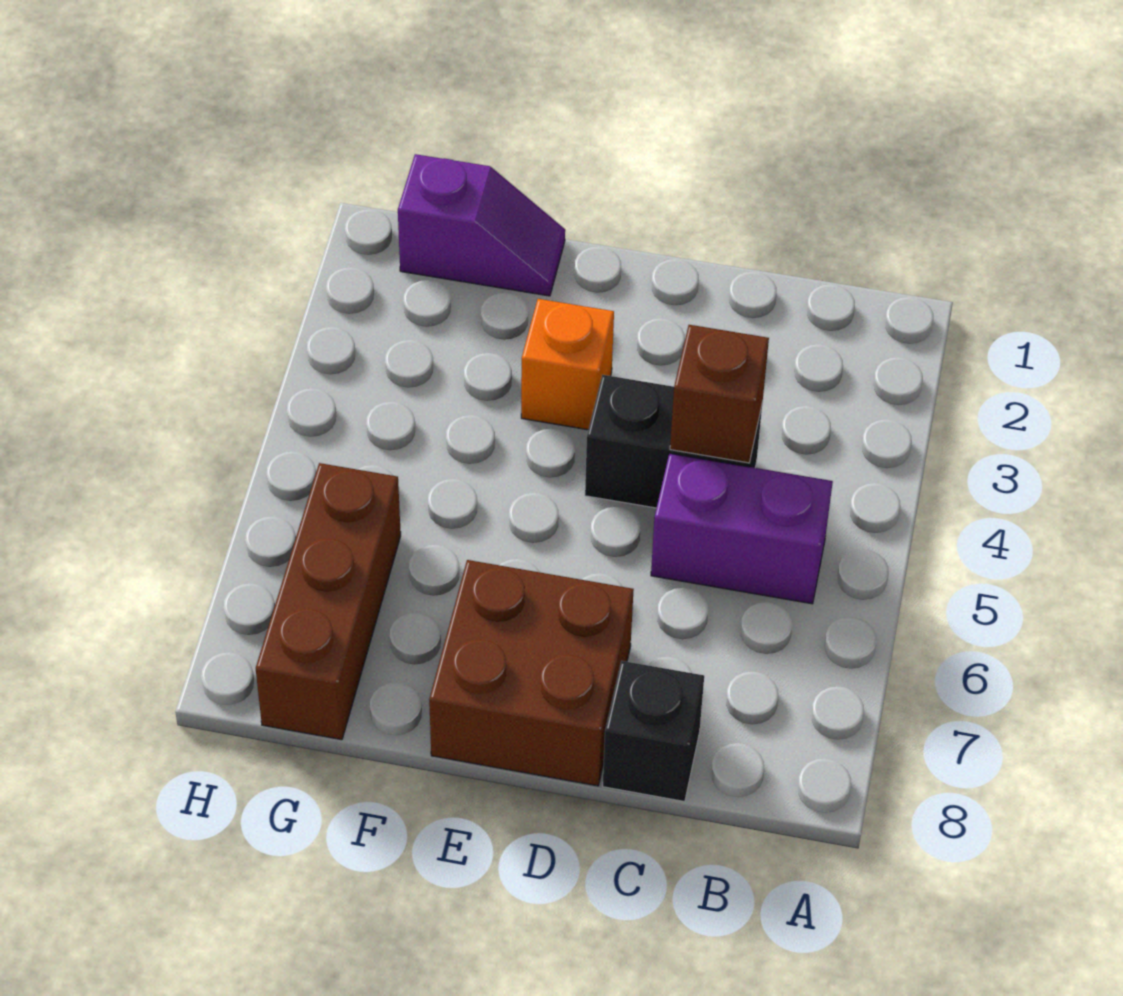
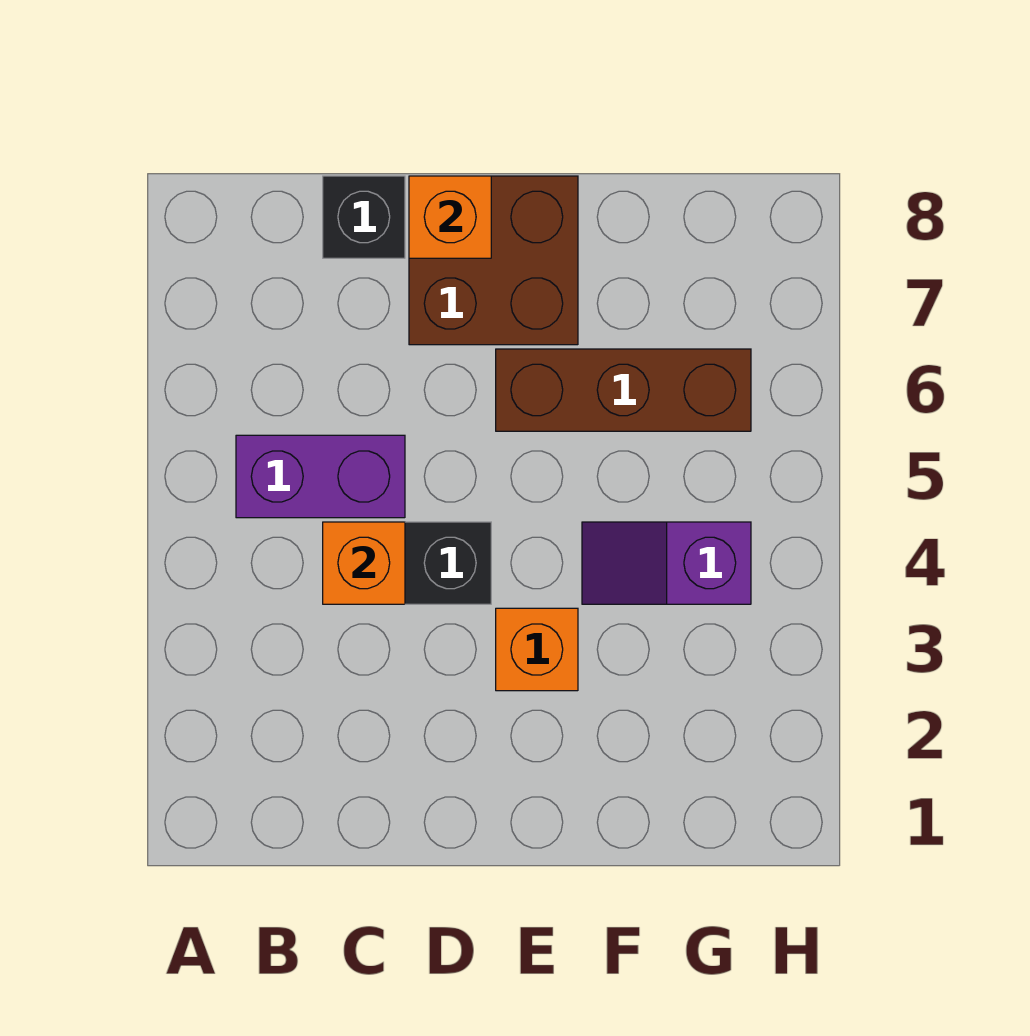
brown 1x1 brick [670,325,769,463] -> orange 1x1 brick [323,522,405,604]
none -> orange 1x1 brick [409,176,491,258]
purple 1x2 slope [398,154,565,296] -> purple 1x2 slope moved to [582,522,751,604]
brown 1x3 brick [256,463,401,740] -> brown 1x3 brick turned to [496,349,751,431]

